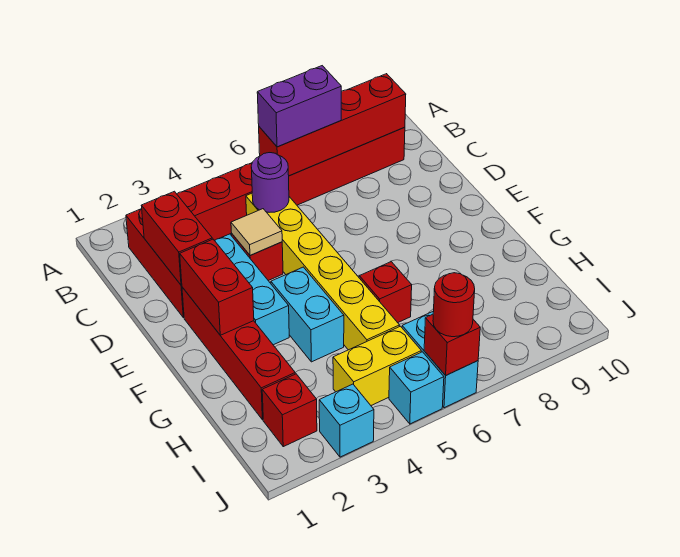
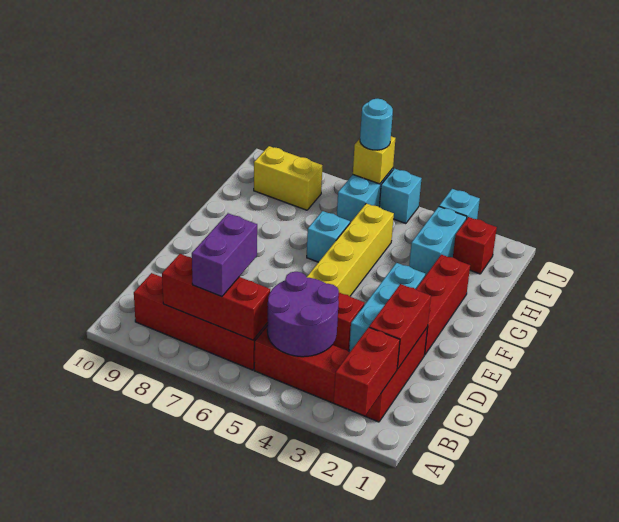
red 1x4 brick [259,74,406,176] -> red 1x3 brick [162,254,270,340]
purple 1x2 brick [257,66,341,147] -> purple 1x2 brick turned to [192,213,257,297]
purple 1x1 round brick [251,153,289,212] -> purple 2x2 round brick [267,272,339,357]
tan 1x1 tile [231,209,282,255] -> none
red 1x4 brick [182,287,295,420] -> red 1x3 brick [416,255,470,354]
red 1x2 brick [180,239,254,335] -> red 1x2 brick moved to [334,327,400,416]
cyan 1x2 brick [271,267,344,362] -> cyan 1x2 brick moved to [409,207,467,276]
red 1x1 brick [359,262,412,323] -> cyan 1x1 brick [307,211,350,262]
yellow 1x2 brick [333,326,421,405] -> yellow 1x2 brick moved to [254,146,322,210]
red 1x1 brick [424,314,480,375] -> yellow 1x1 brick [353,136,395,184]
red 1x1 round brick [433,273,475,337] -> cyan 1x1 round brick [360,99,393,150]

